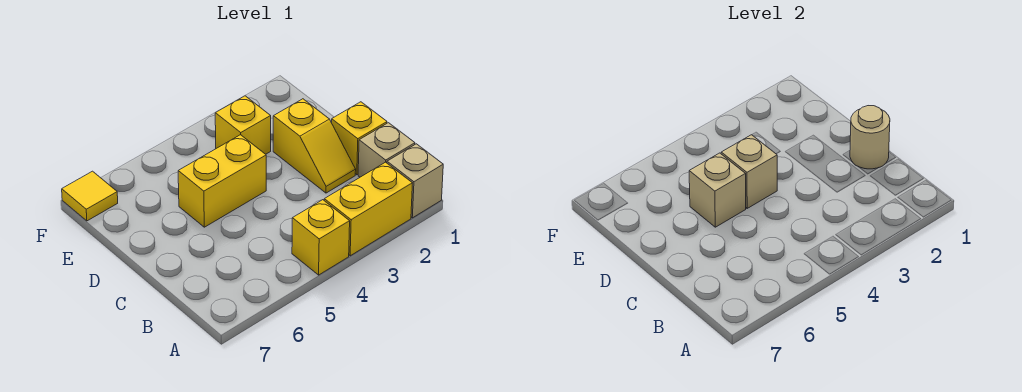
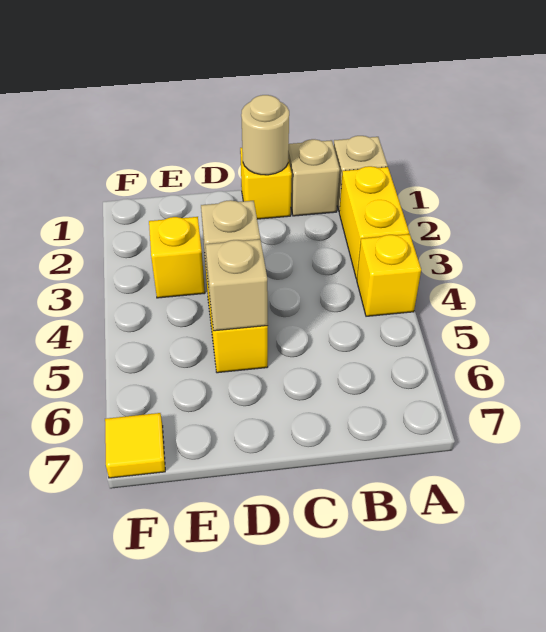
yellow 1x2 slope [273,99,356,193] -> none

